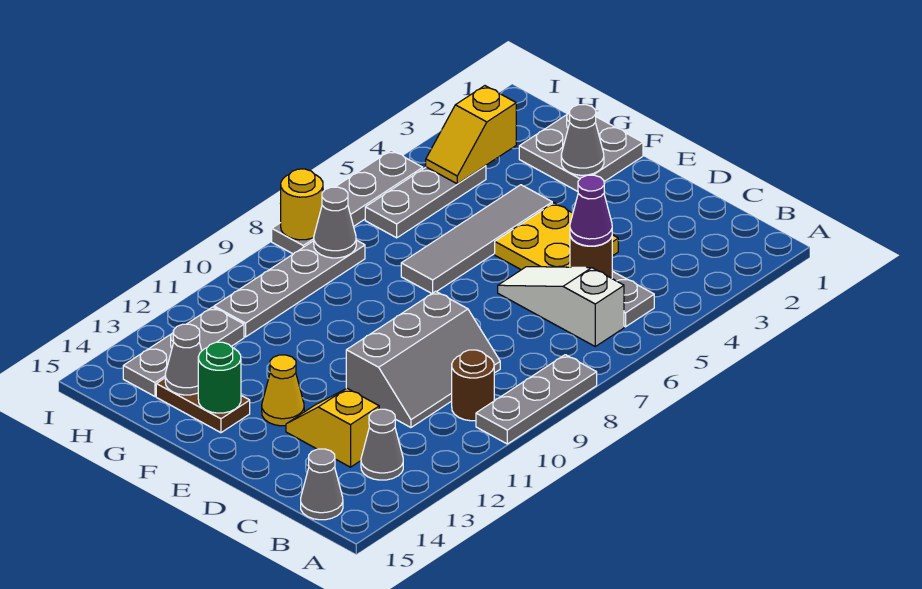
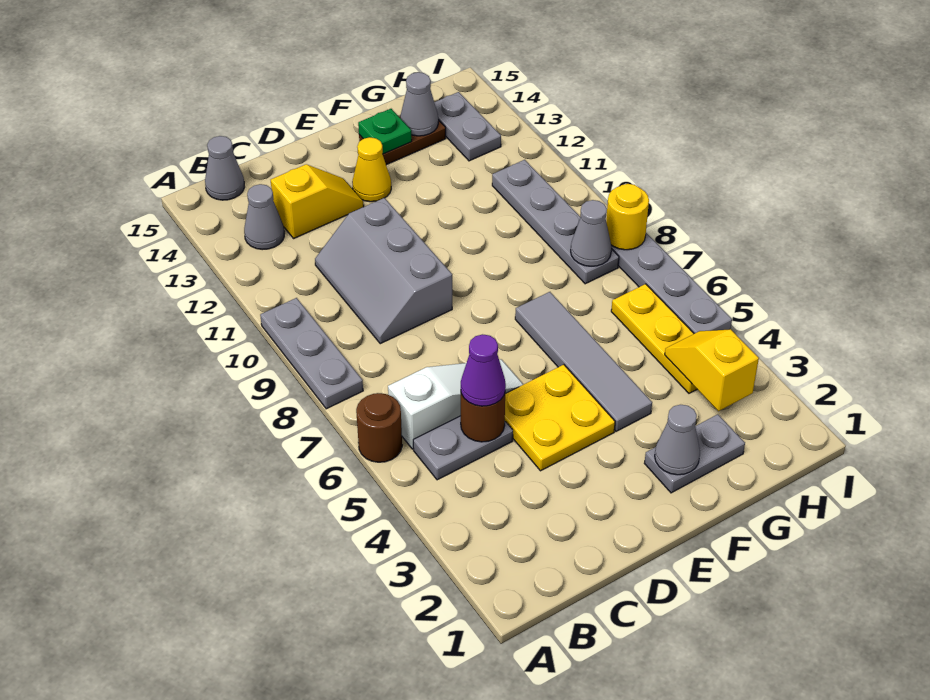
brown 1x1 round brick [452,350,494,421] -> brown 1x1 round brick moved to [356,393,402,462]
grey 2x2 plate [519,113,643,191] -> grey 1x2 plate [644,414,745,493]
green 1x1 round brick [198,342,241,413] -> green 1x1 plate [358,109,412,154]
grey 1x3 plate [365,166,486,238] -> yellow 1x3 plate [611,284,697,393]
grey 1x3 plate [123,307,244,396] -> grey 1x2 plate [434,92,501,161]

